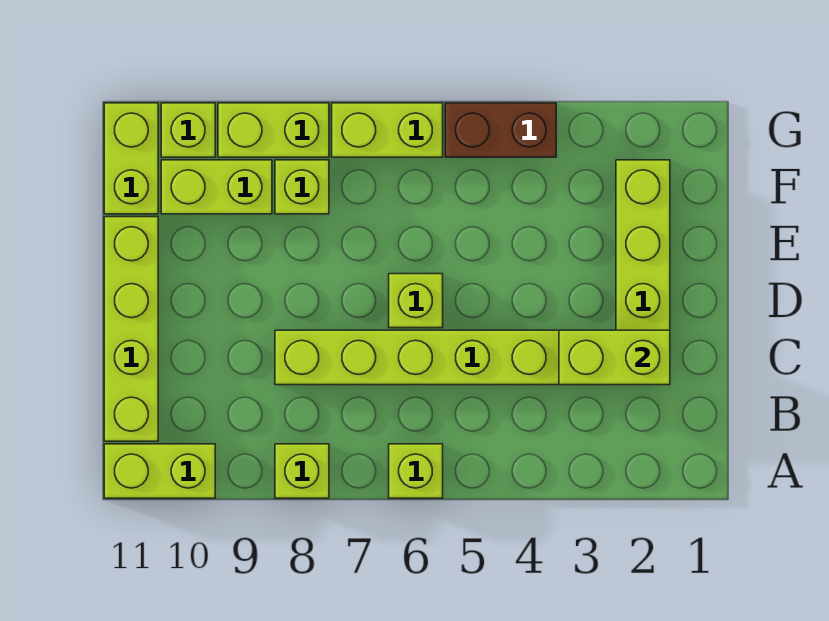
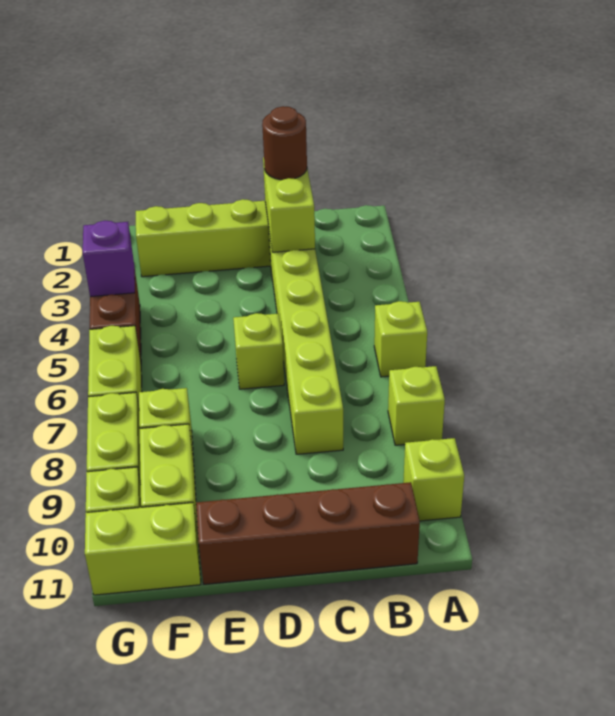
lime 1x2 brick [104,444,215,498] -> lime 1x1 brick [403,438,464,521]
lime 1x4 brick [104,217,158,441] -> brown 1x4 brick [196,482,420,584]
none -> brown 1x1 round brick [262,106,307,180]
none -> purple 1x1 brick [83,221,135,297]

